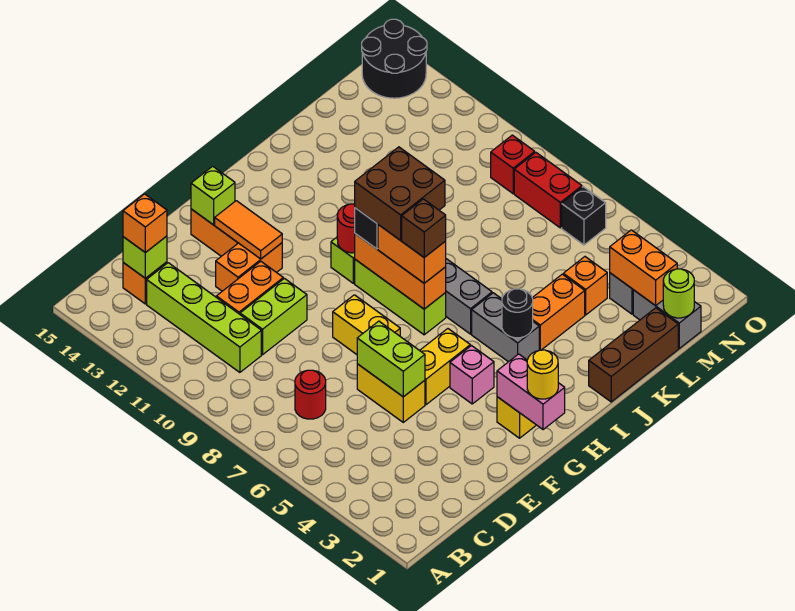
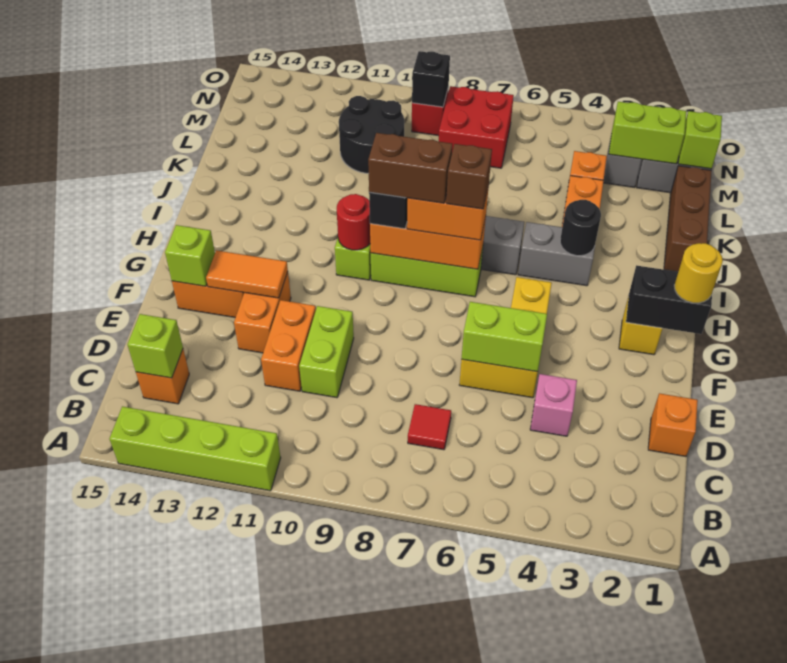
red 1x1 round brick [295,370,326,419] -> red 1x1 tile [408,404,451,450]
lime 1x4 brick [147,263,261,372] -> lime 1x4 brick moved to [109,406,281,491]
orange 1x1 brick [123,194,167,253] -> orange 1x1 brick moved to [648,393,698,456]
yellow 1x2 brick [333,295,400,354] -> none
pink 1x2 brick [497,354,565,430] -> black 1x2 brick [626,265,712,334]
pink 1x1 brick [450,346,494,404] -> pink 1x1 brick moved to [530,374,577,436]
brown 2x2 brick [355,147,445,240] -> brown 1x2 brick [368,133,452,203]
lime 1x1 round brick [663,269,694,318] -> lime 1x1 brick [678,111,722,169]
orange 1x2 brick [610,230,677,306] -> lime 1x2 brick [609,102,686,164]
black 1x1 brick [562,187,606,245] -> black 1x1 brick moved to [412,51,450,107]
red 1x2 brick [514,153,582,228] -> red 2x2 brick [438,86,514,168]
black 2x2 round brick [362,19,427,98] -> black 2x2 round brick moved to [339,96,404,173]

